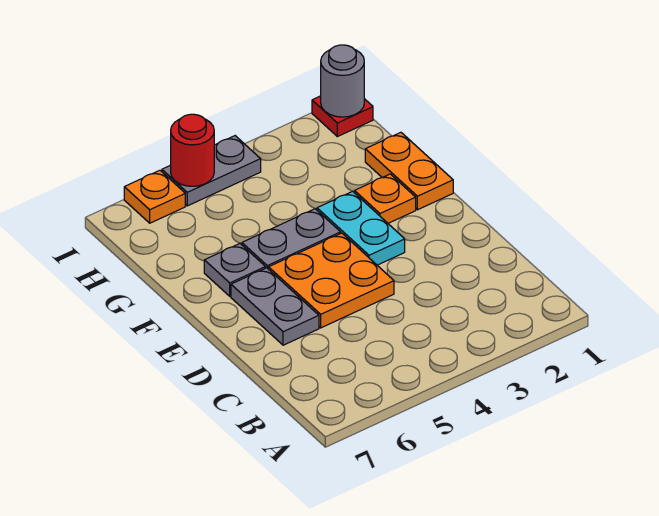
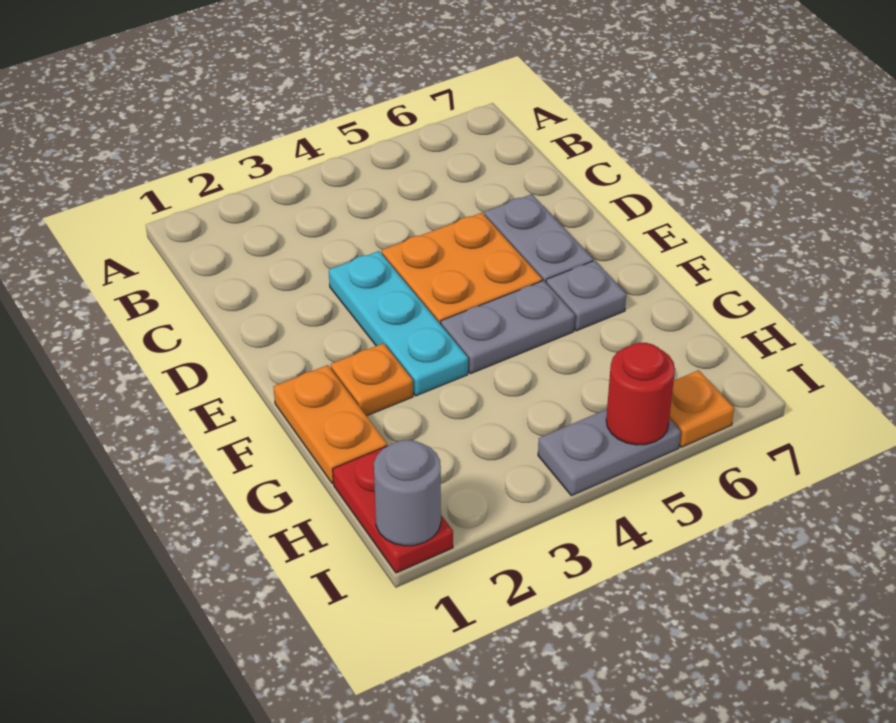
cyan 1x2 plate [317,191,405,265] -> cyan 1x3 plate [329,251,468,396]
red 1x1 plate [312,96,373,137] -> red 1x2 plate [333,446,453,573]

